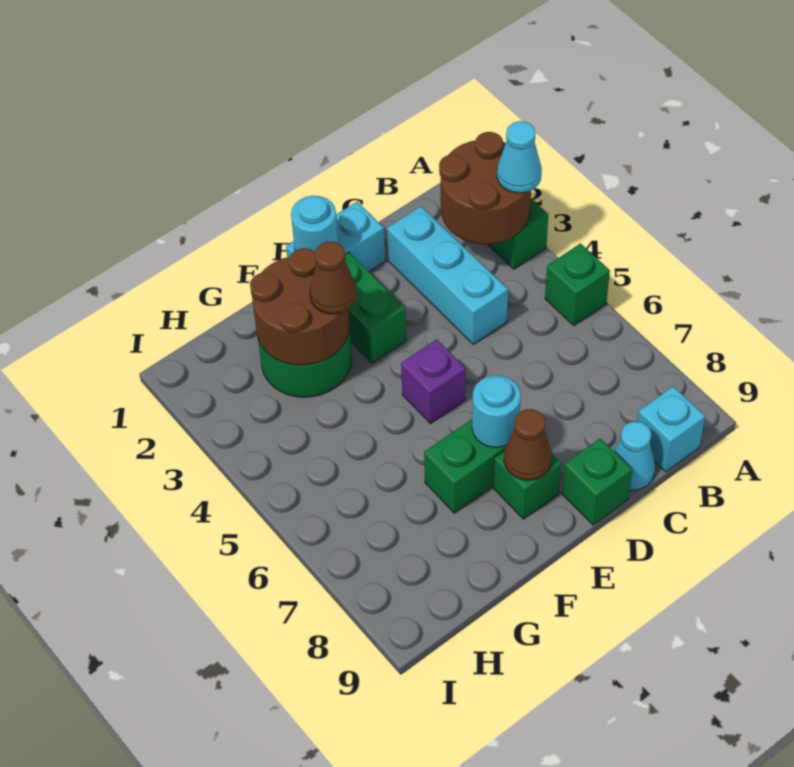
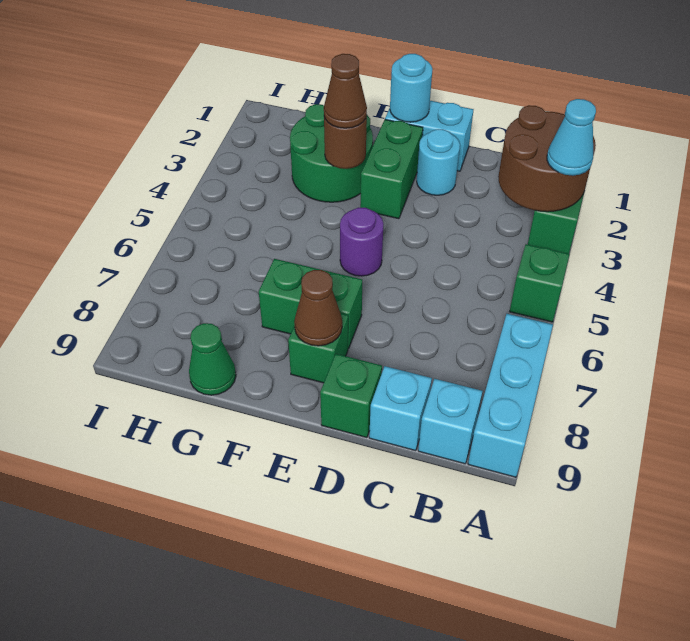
cyan 1x3 brick [387,206,508,344] -> cyan 1x3 brick moved to [468,314,553,477]
cyan 1x1 cone [614,422,655,490] -> cyan 1x1 brick [369,366,432,451]
purple 1x1 brick [401,339,466,424] -> purple 1x1 round brick [340,208,383,276]
cyan 1x1 round brick [472,375,521,448] -> cyan 1x1 round brick moved to [417,129,460,195]
brown 2x2 round brick [250,248,349,365] -> brown 1x1 round brick [324,116,367,169]
none -> green 1x1 cone [189,323,236,395]

